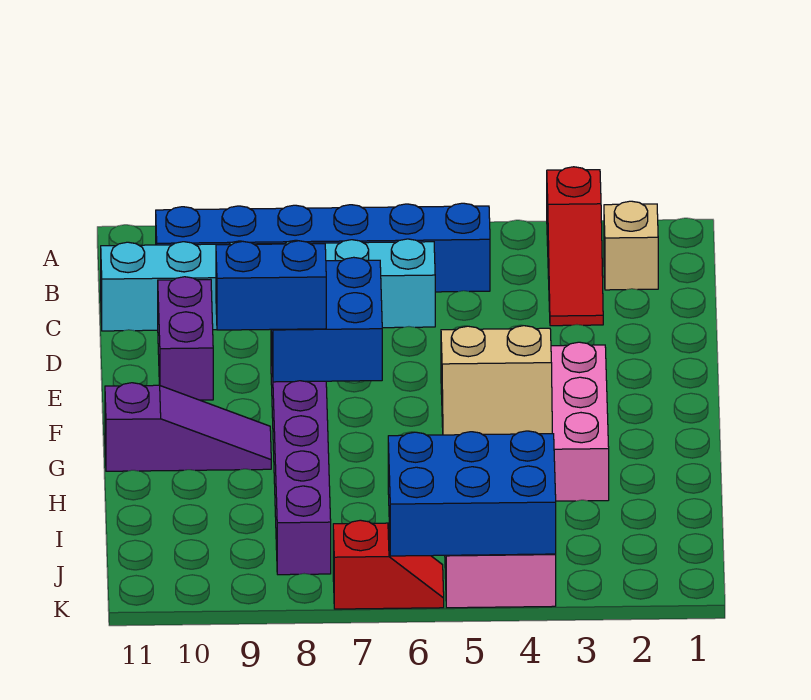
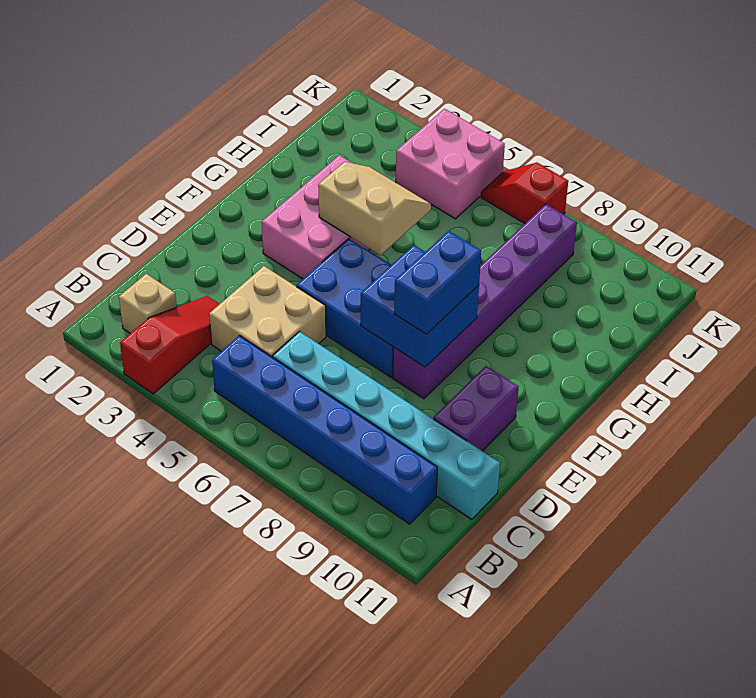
none -> tan 2x2 brick [209,266,326,357]
blue 1x2 brick [216,241,326,330] -> blue 1x2 brick turned to [394,231,481,334]
purple 1x3 slope [105,383,271,471] -> none
blue 2x3 brick [388,431,556,556] -> blue 2x3 brick moved to [297,239,393,377]

